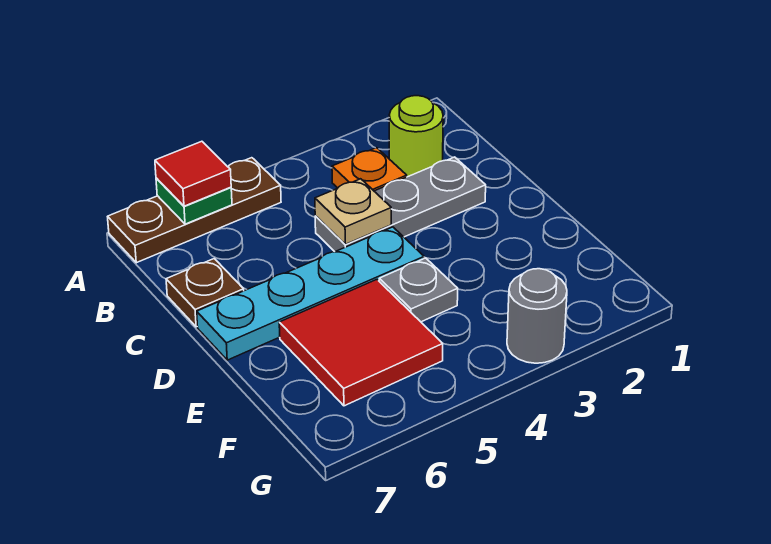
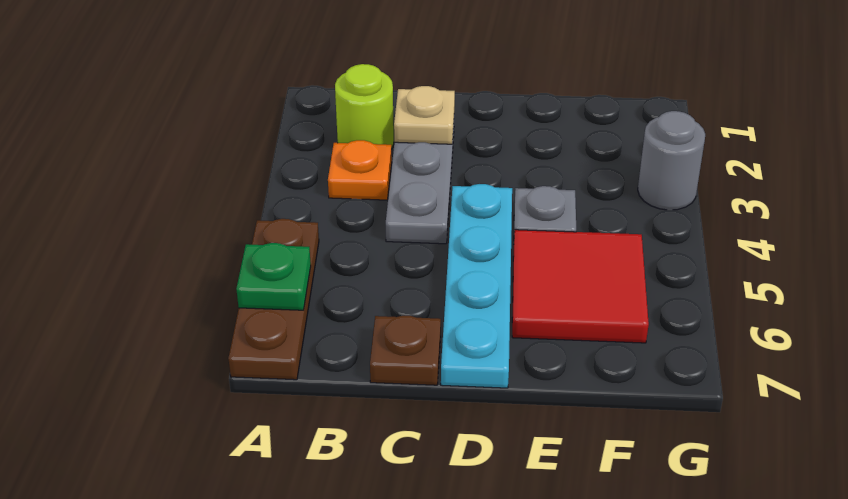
red 1x1 tile [155,141,231,206] -> none
tan 1x1 plate [315,179,391,244] -> tan 1x1 plate moved to [394,86,455,144]

